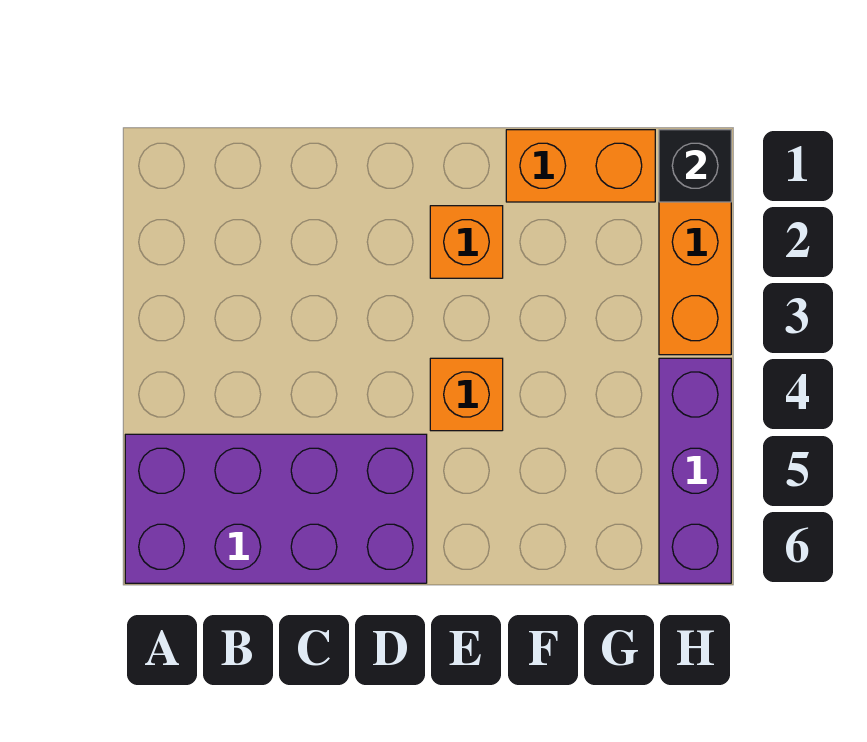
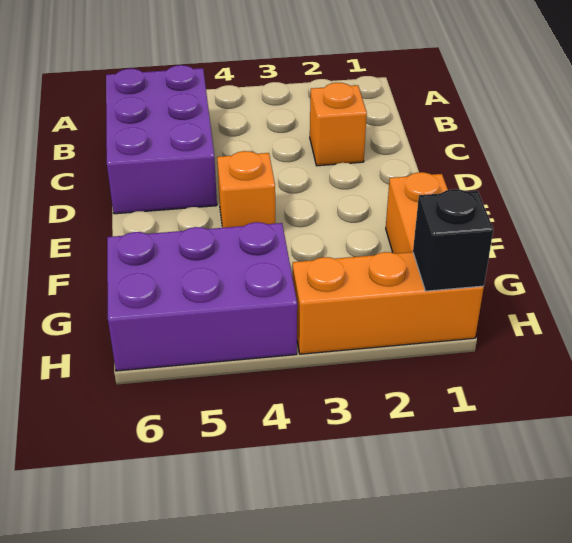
purple 2x4 brick [125,434,427,583] -> purple 2x3 brick [106,65,217,214]
orange 1x1 brick [430,206,503,278] -> orange 1x1 brick moved to [310,83,367,166]
purple 1x3 brick [659,358,731,583] -> purple 2x3 brick [107,222,297,371]

